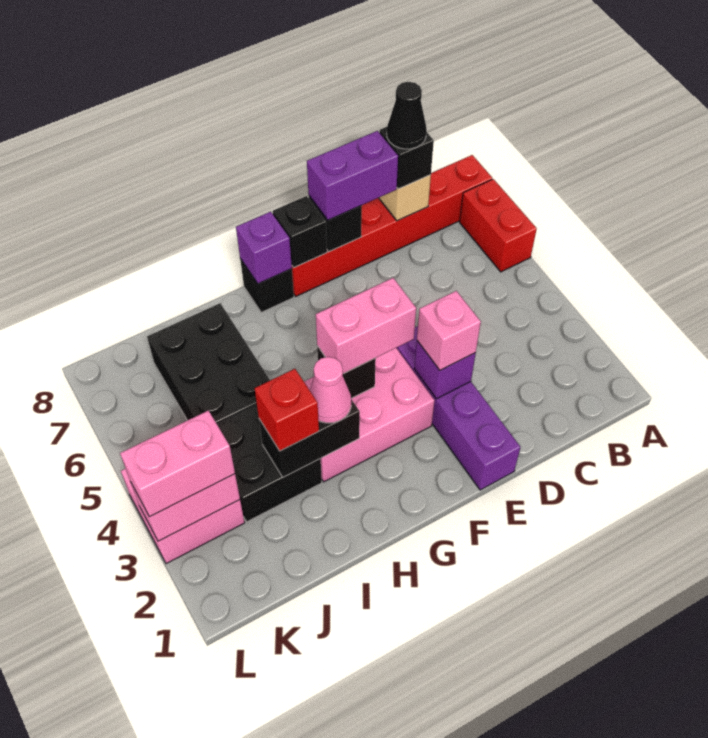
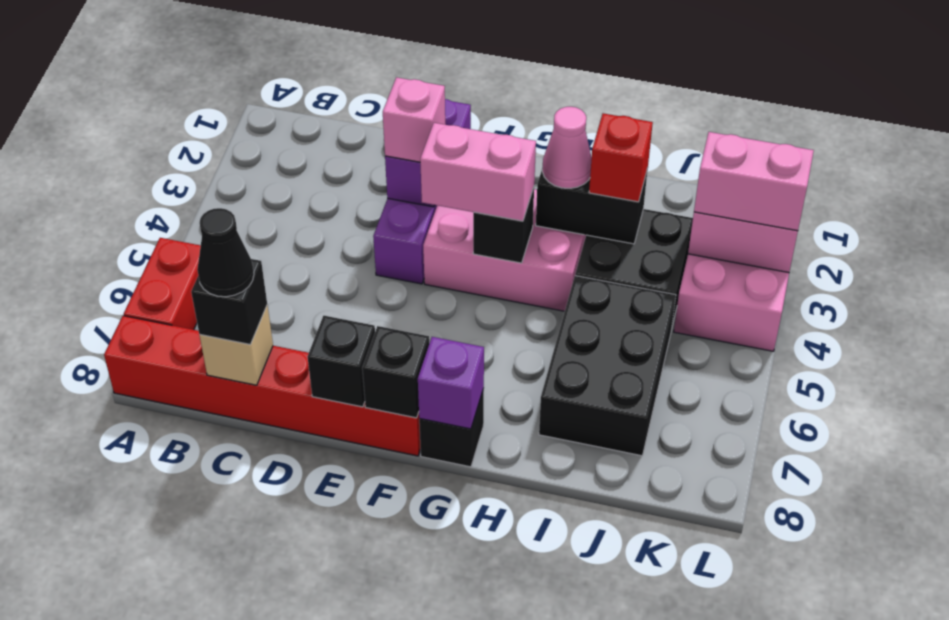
purple 1x2 brick [307,131,398,220] -> none

